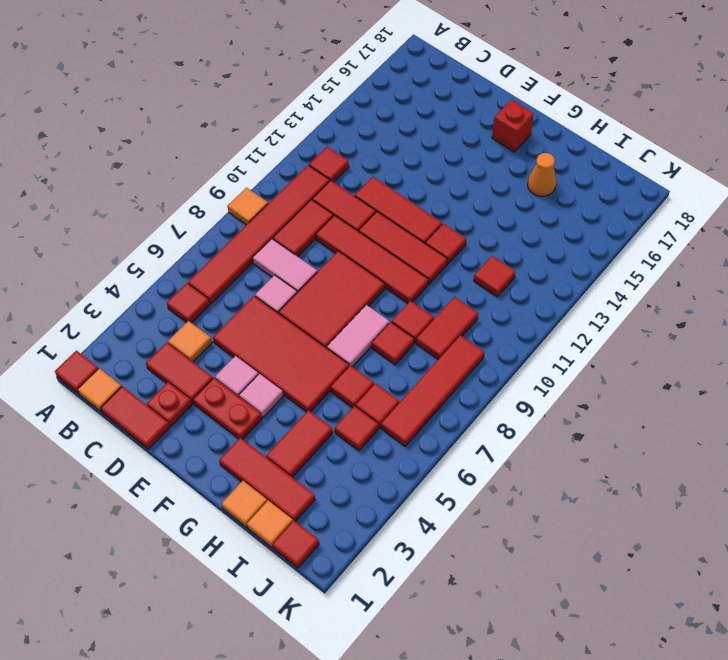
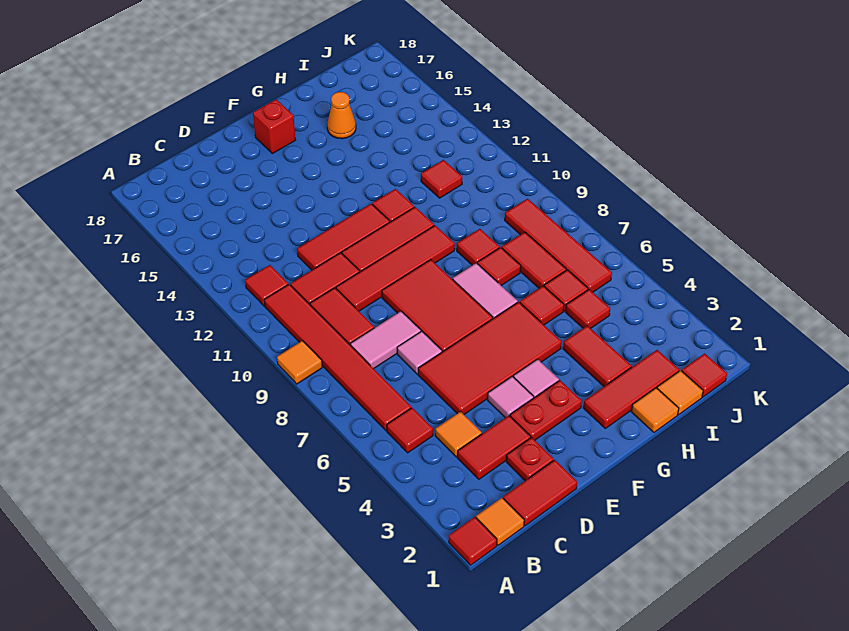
red 1x2 tile [416,297,478,359] -> red 1x2 tile moved to [502,232,566,288]

